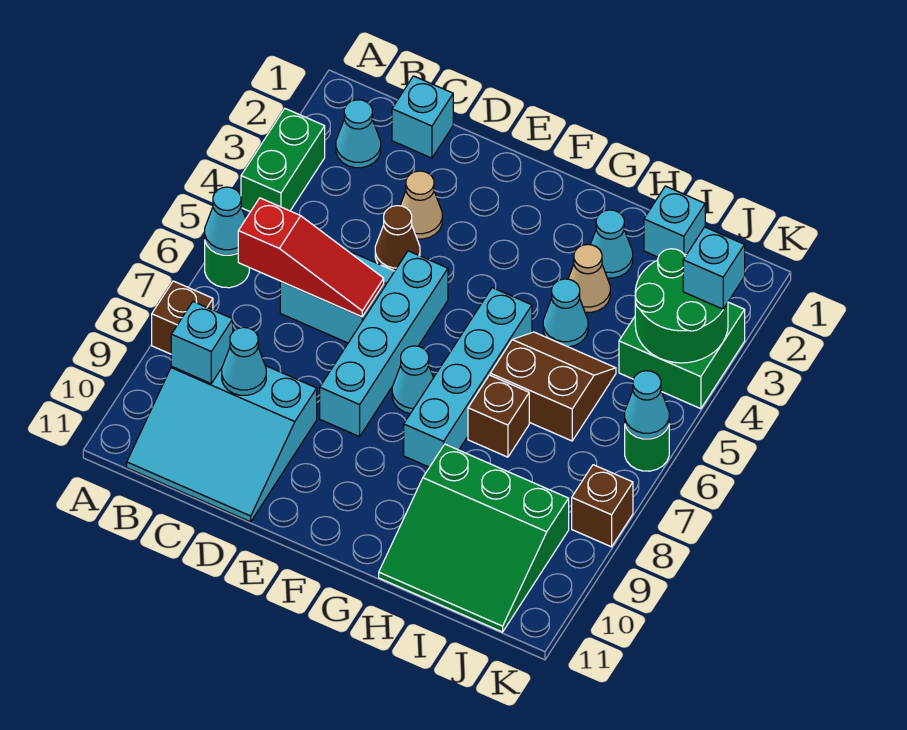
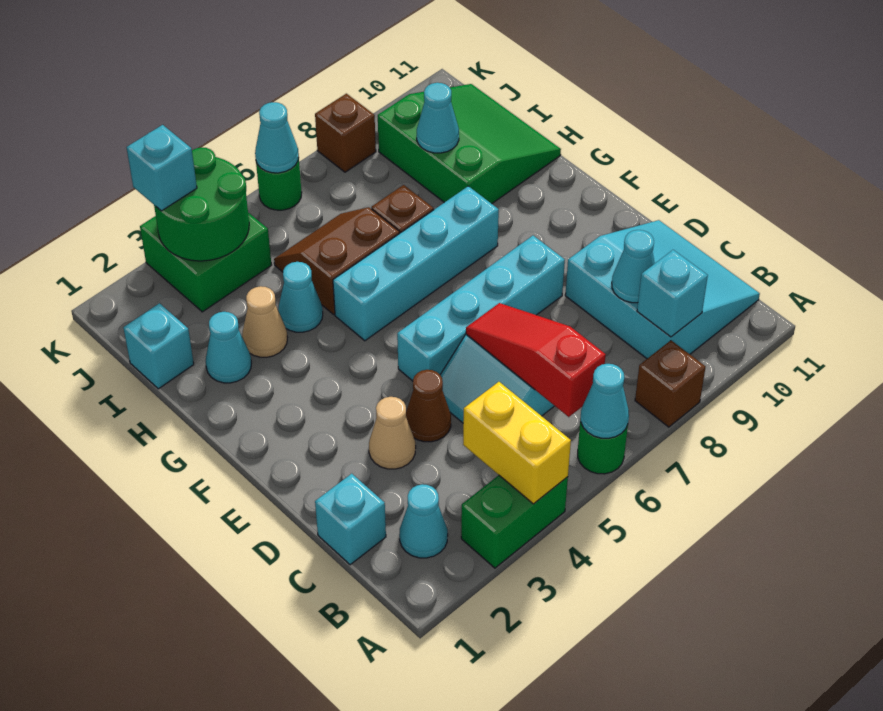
none -> yellow 1x2 brick [463,382,571,504]
cyan 1x1 cone [392,346,433,413] -> cyan 1x1 cone moved to [417,83,459,153]
brown 2x2 slope [490,332,616,441] -> brown 2x2 slope turned to [274,207,400,314]

